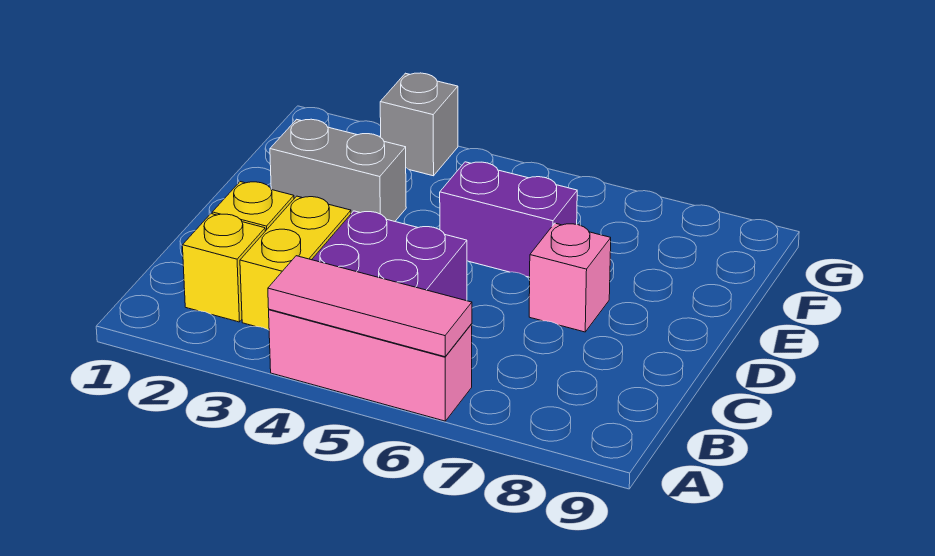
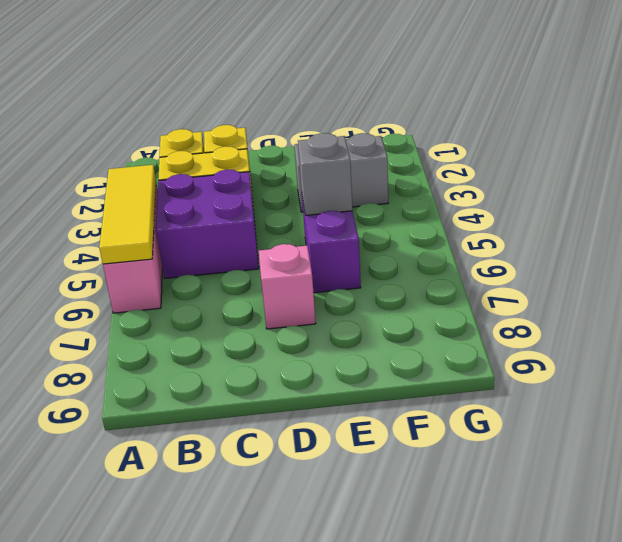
pink 1x3 tile [268,256,472,357] -> yellow 1x3 tile [99,165,156,264]
grey 1x2 brick [270,119,406,221] -> grey 1x2 brick turned to [294,133,388,212]
grey 1x1 brick [380,73,458,176] -> grey 1x1 brick moved to [298,133,353,215]

